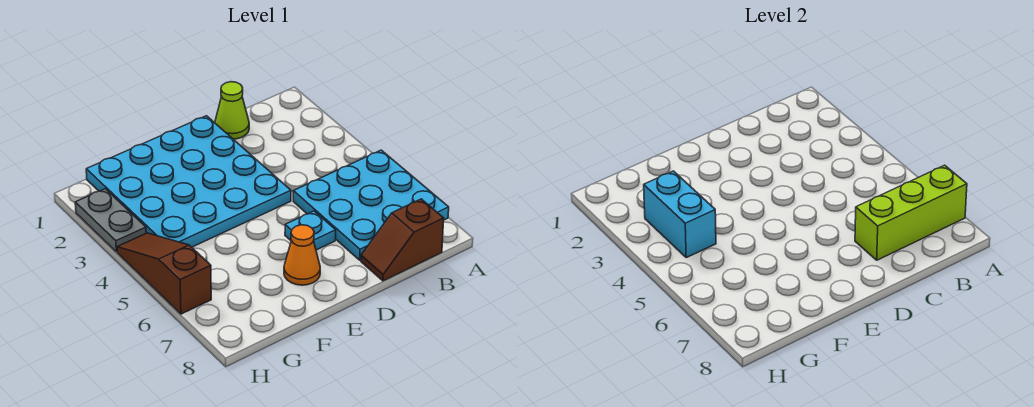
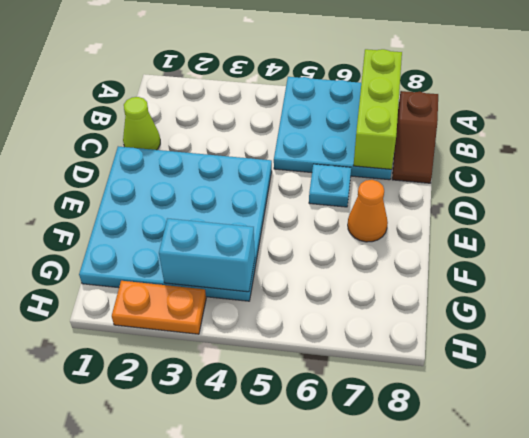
grey 1x2 plate [75,189,146,252] -> orange 1x2 plate [112,281,206,334]
brown 1x3 slope [117,233,211,314] -> none

